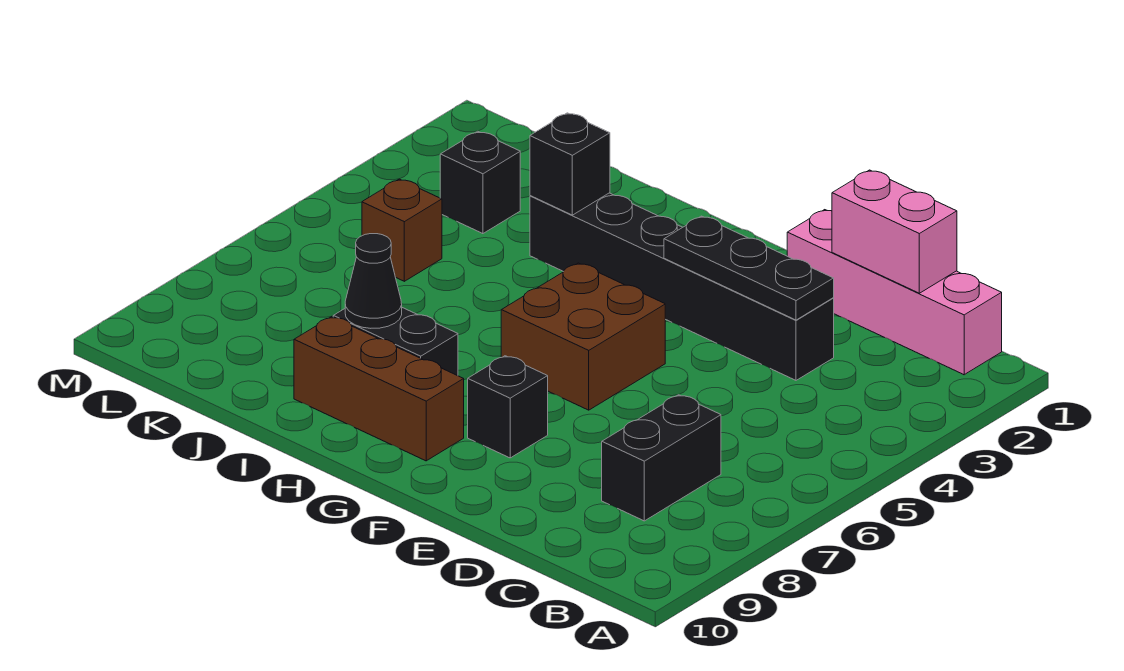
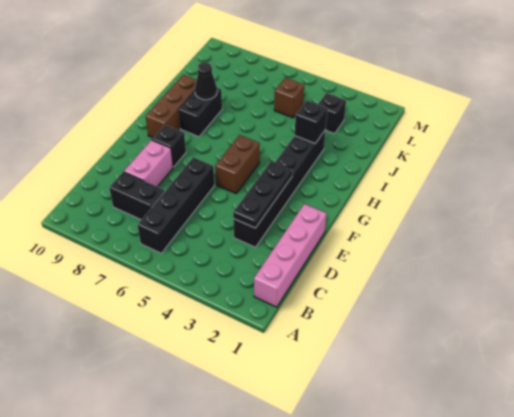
none -> black 1x4 brick [137,157,215,253]
pink 1x2 brick [832,170,957,293] -> pink 1x2 brick moved to [124,140,173,187]
brown 2x2 brick [501,263,665,410] -> brown 1x2 brick [215,135,260,193]

